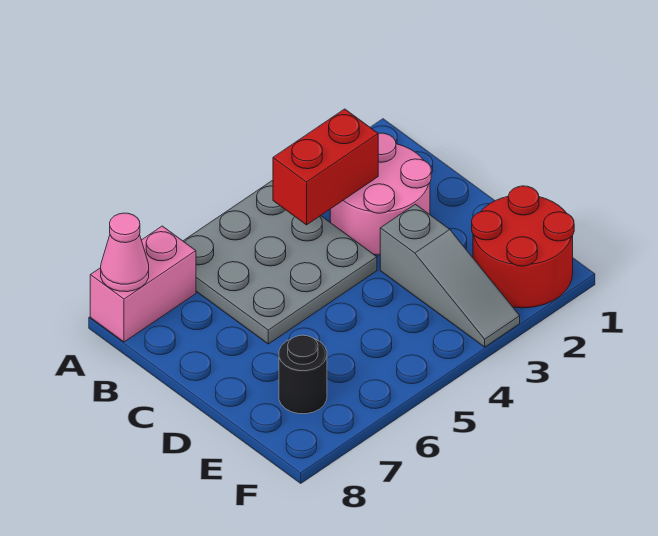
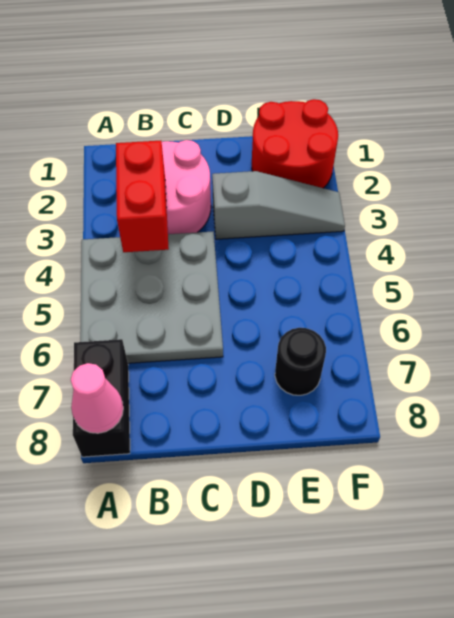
pink 1x2 brick [90,226,196,342] -> black 1x2 brick [73,339,130,457]

